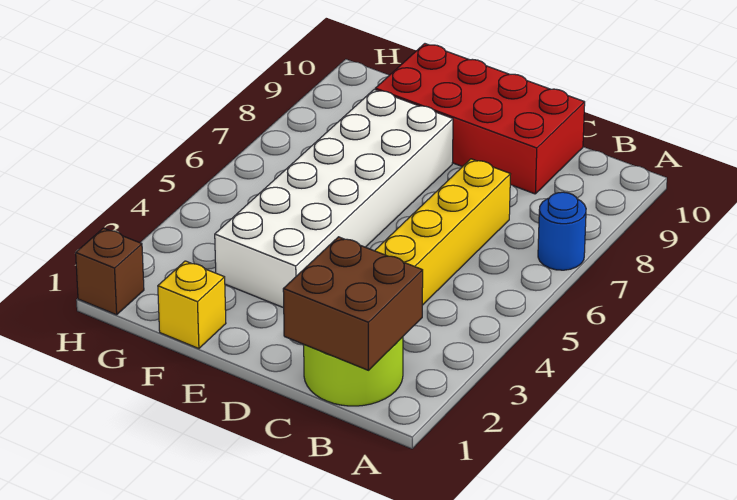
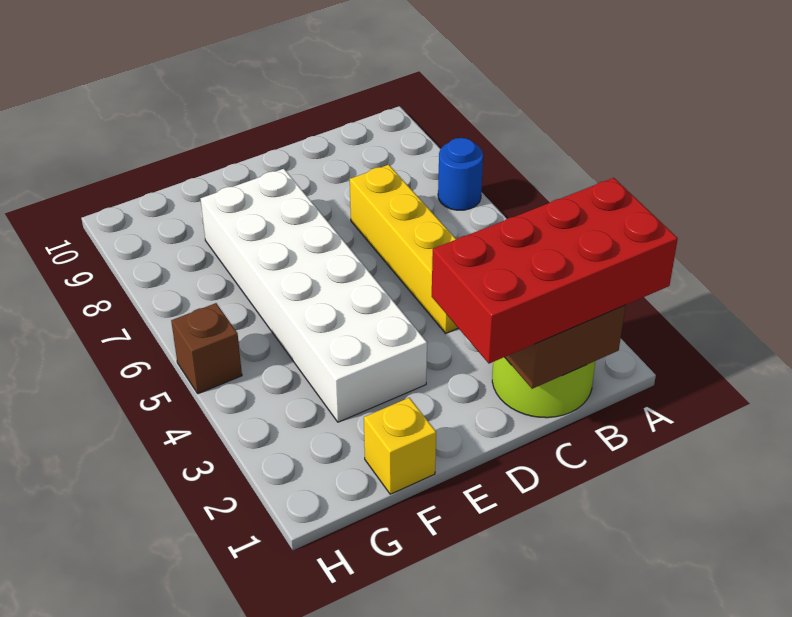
red 2x4 brick [375,44,585,194] -> red 2x4 brick moved to [432,178,678,364]
brown 1x1 brick [76,228,144,315] -> brown 1x1 brick moved to [171,303,242,394]

